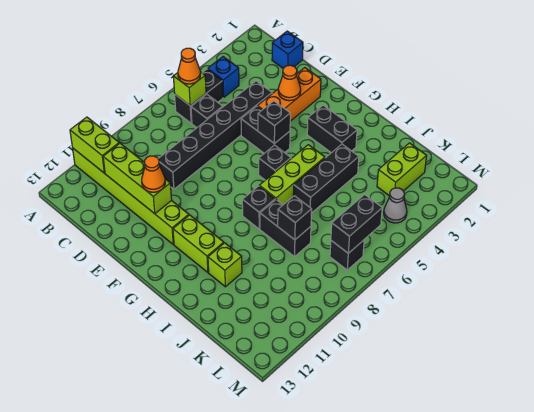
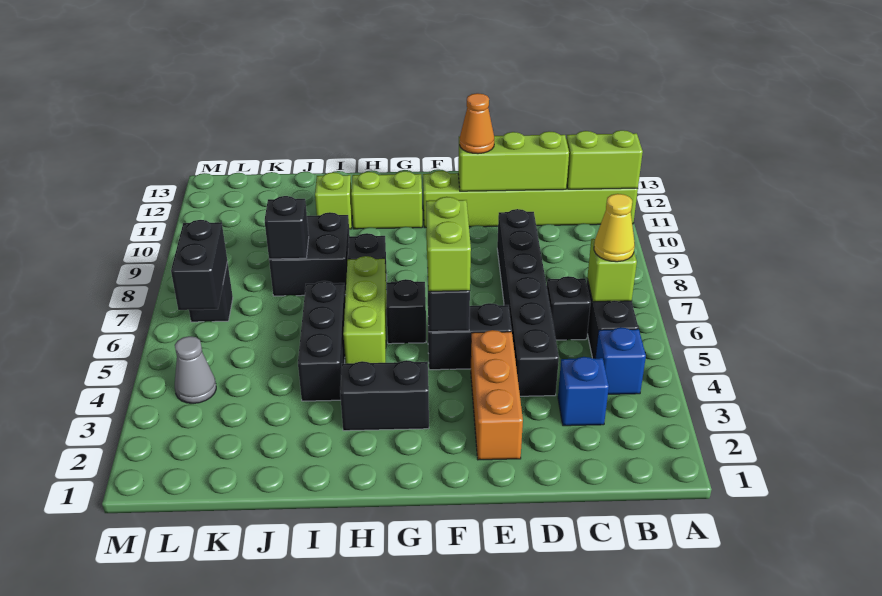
orange 1x1 cone [178,48,200,84] -> yellow 1x1 cone [594,194,635,262]
blue 1x1 brick [272,31,303,69] -> blue 1x1 brick moved to [558,357,609,426]
orange 1x1 cone [278,65,301,101] -> none
black 1x2 brick [260,200,311,257] -> black 2x2 brick [269,212,350,296]
lime 1x2 brick [377,143,427,196] -> lime 1x2 brick moved to [426,197,471,291]

